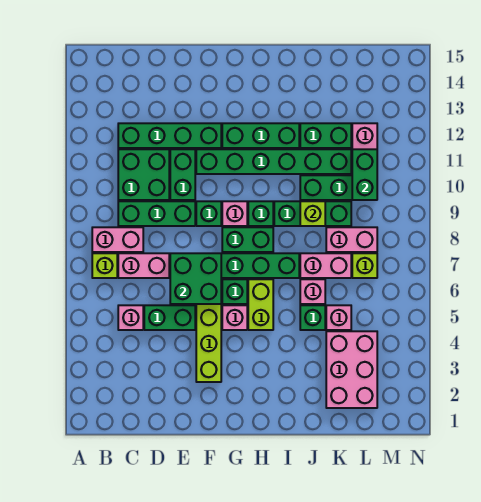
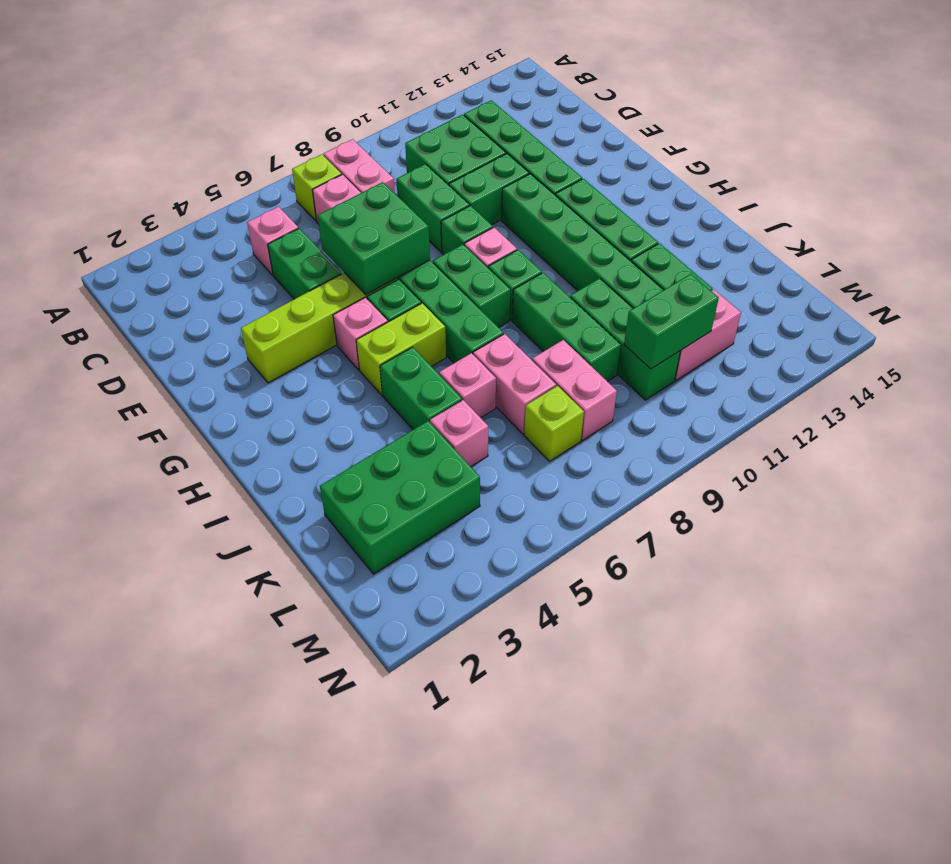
green 1x3 brick [118,201,195,226] -> green 1x2 brick [396,164,469,252]
green 1x1 brick [300,305,325,330] -> green 1x2 brick [380,347,462,430]
lime 1x1 brick [300,201,325,226] -> none
pink 2x3 brick [326,331,377,408] -> green 2x3 brick [320,421,480,574]

